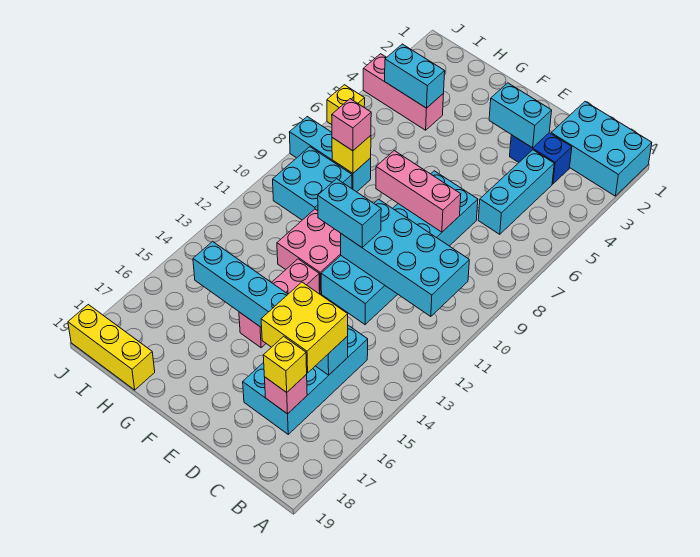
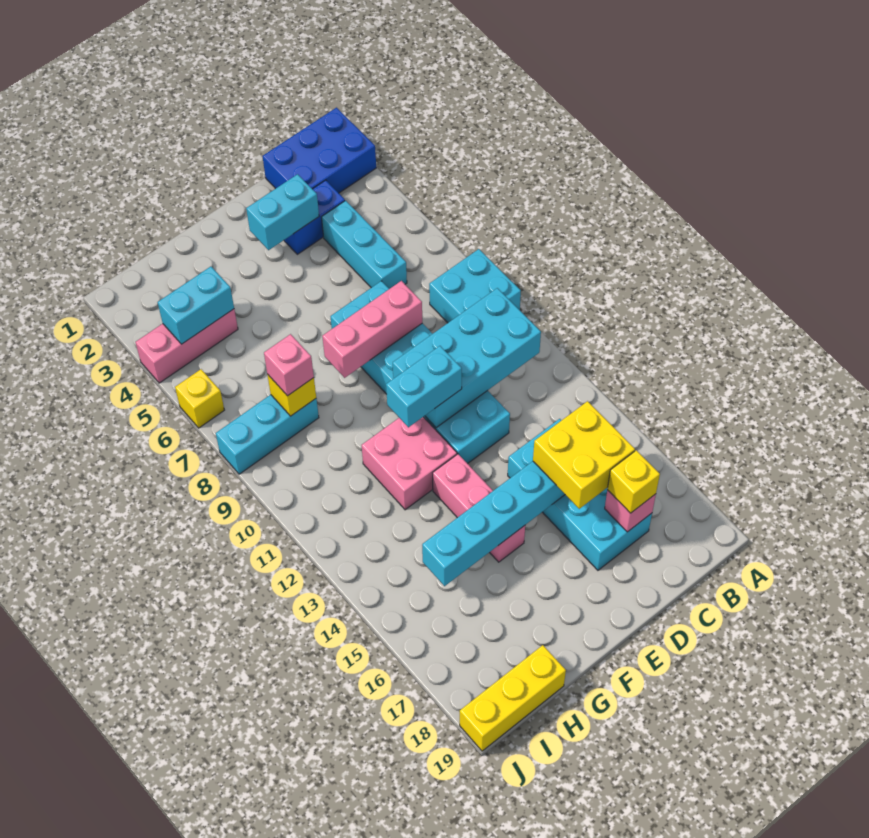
cyan 2x3 brick [551,102,652,196] -> blue 2x3 brick [263,108,376,193]
cyan 2x2 brick [273,147,352,220] -> cyan 2x2 brick moved to [429,249,521,323]

